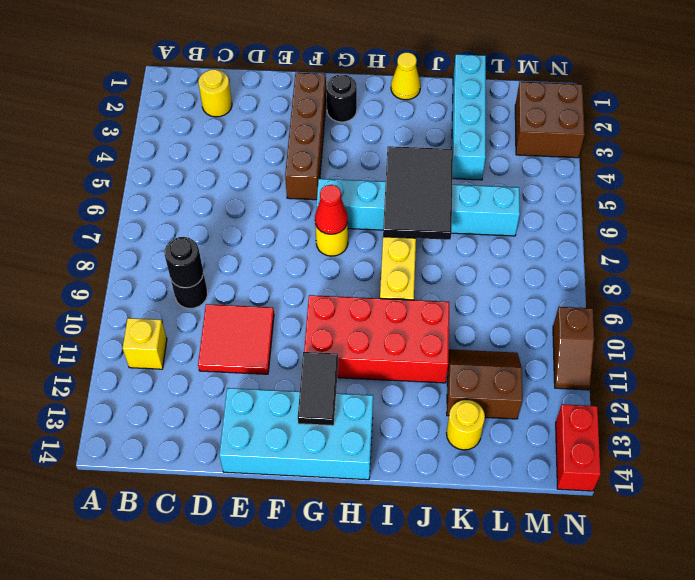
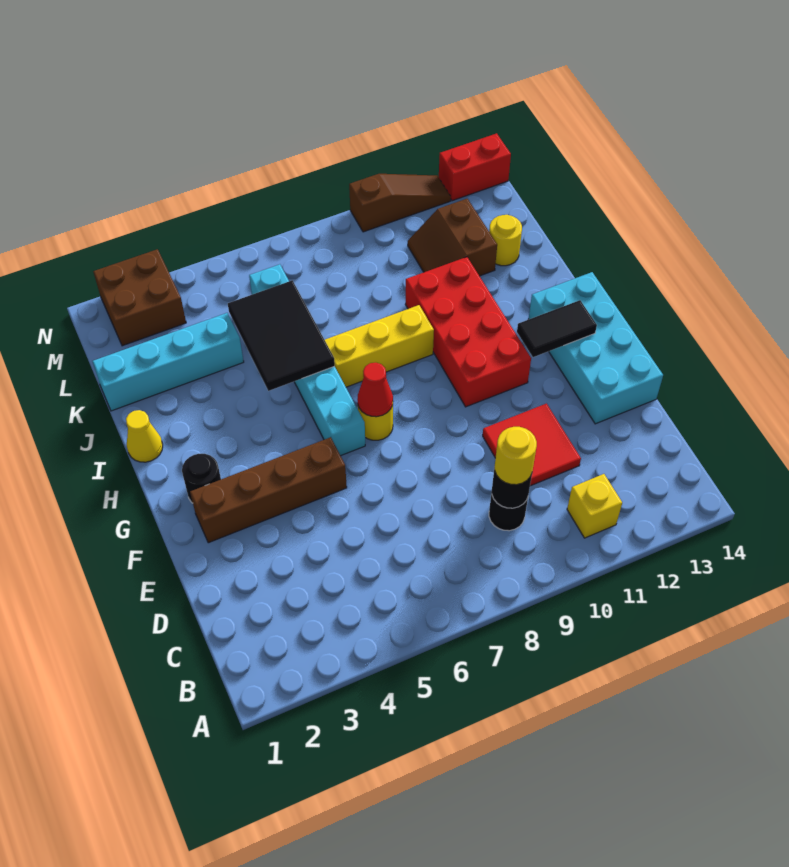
yellow 1x1 round brick [198,69,232,117] -> yellow 1x1 round brick moved to [495,427,537,485]
black 2x3 tile [383,146,453,240] -> black 2x3 tile turned to [228,280,335,391]
brown 1x2 slope [553,307,594,390] -> brown 1x3 slope [349,174,451,232]

